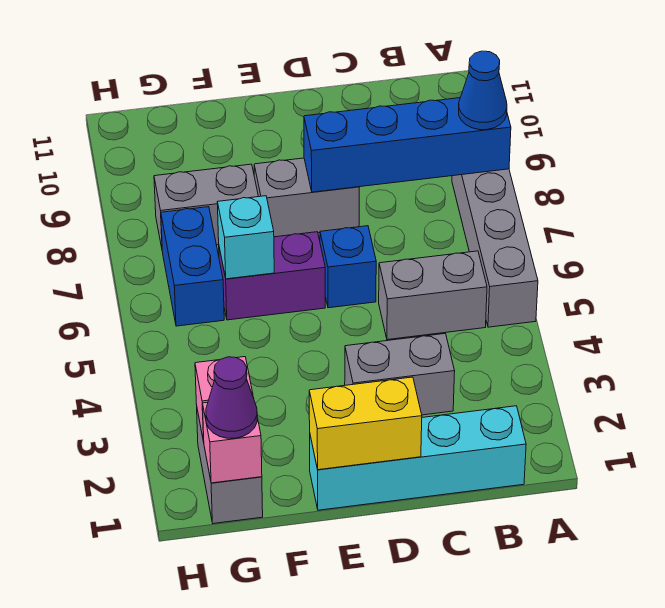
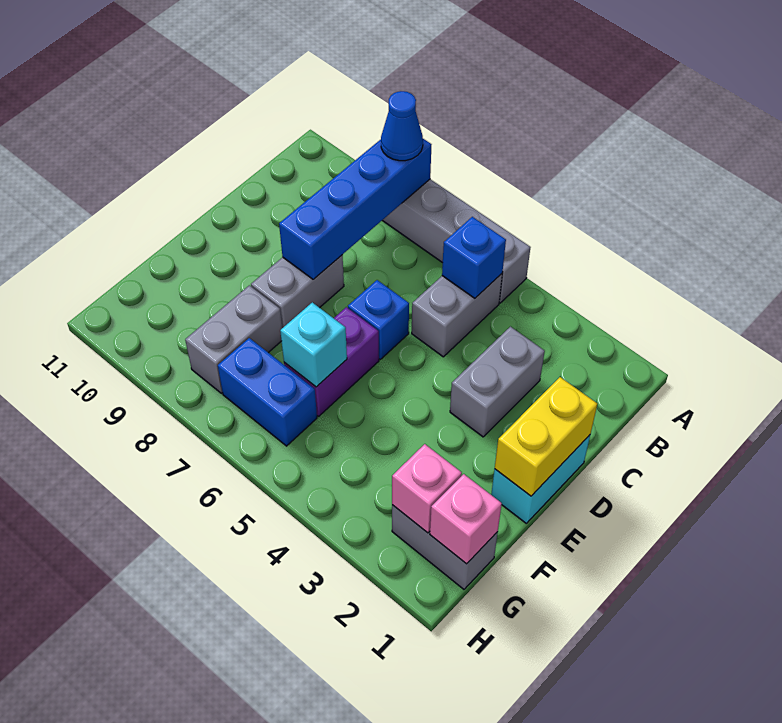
cyan 1x4 brick [310,406,526,510] -> cyan 1x2 brick [491,435,590,523]
none -> blue 1x1 brick [442,217,506,298]
purple 1x1 cone [206,357,257,438] -> none

